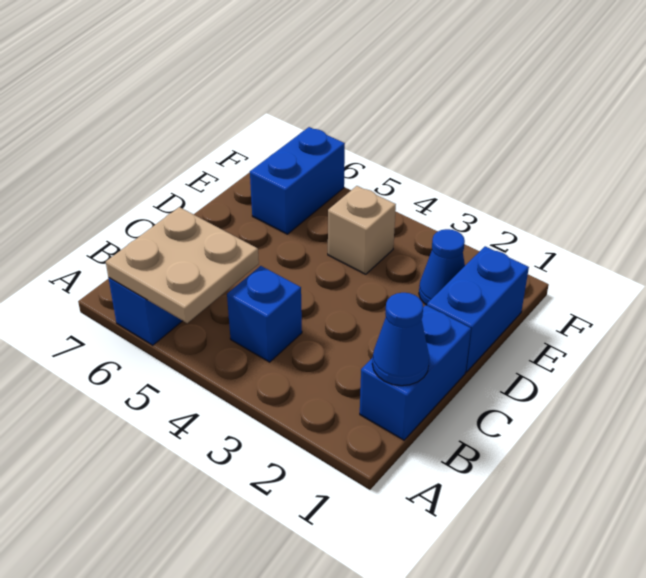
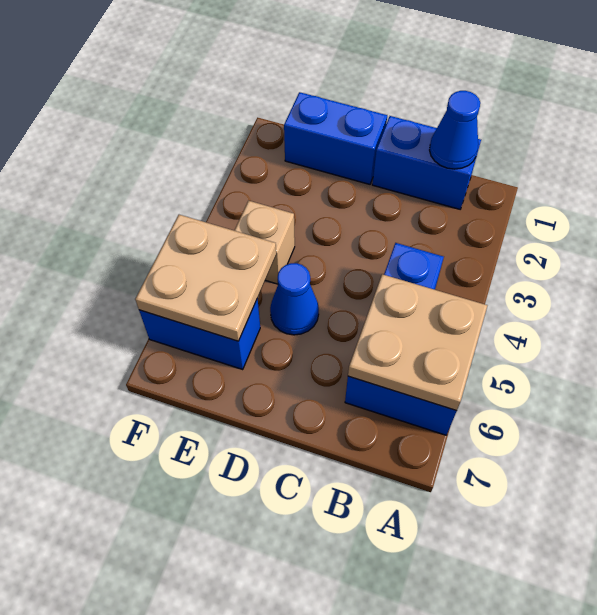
blue 1x1 cone [419,229,465,305] -> blue 1x1 cone moved to [270,263,319,335]
none -> tan 2x2 plate [135,215,276,341]

